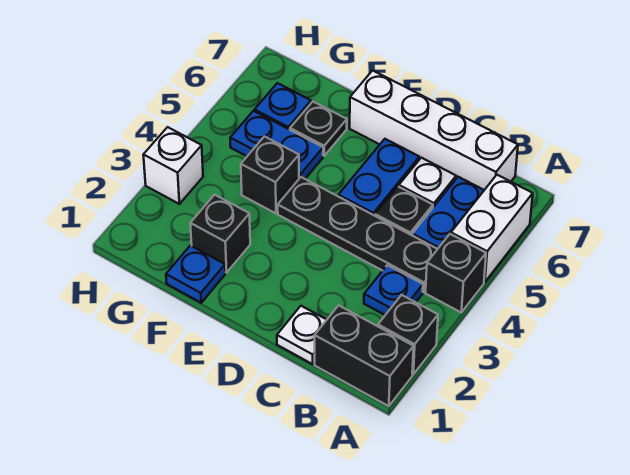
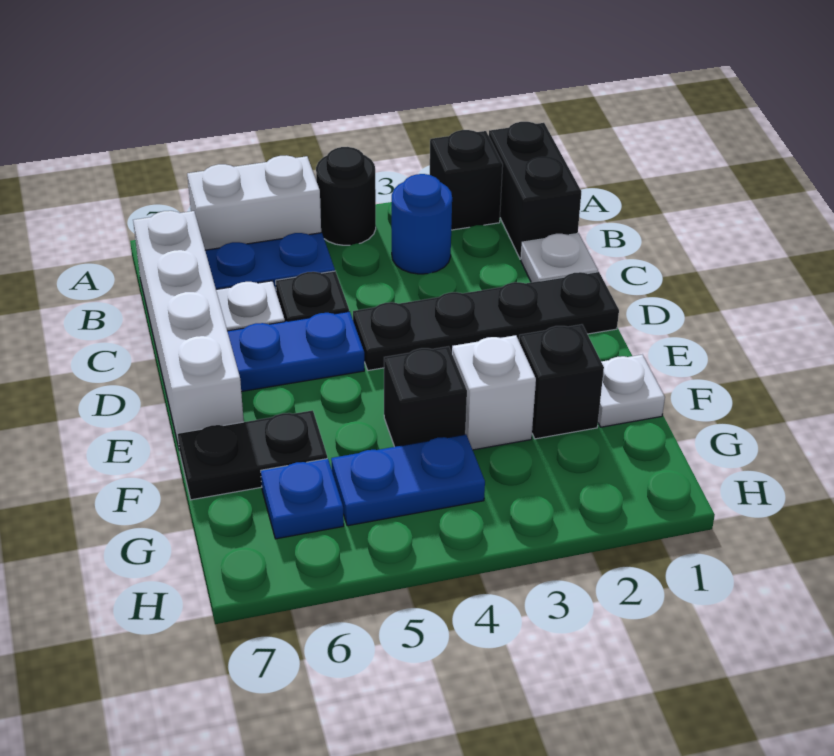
black 1x1 brick [426,234,486,312] -> black 1x1 round brick [316,147,376,245]
blue 1x1 plate [364,265,423,315] -> blue 1x1 round brick [392,174,452,274]
black 1x4 plate [278,177,437,292] -> black 1x4 plate turned to [353,272,619,370]
blue 1x1 plate [166,245,225,303] -> white 1x1 plate [598,355,665,427]
blue 1x2 plate [230,111,323,179] -> blue 1x2 plate turned to [331,434,485,526]
black 1x1 plate [290,102,347,156] -> black 1x2 plate [178,410,327,500]
white 1x1 brick [143,127,203,204] -> white 1x1 brick moved to [452,335,536,450]

